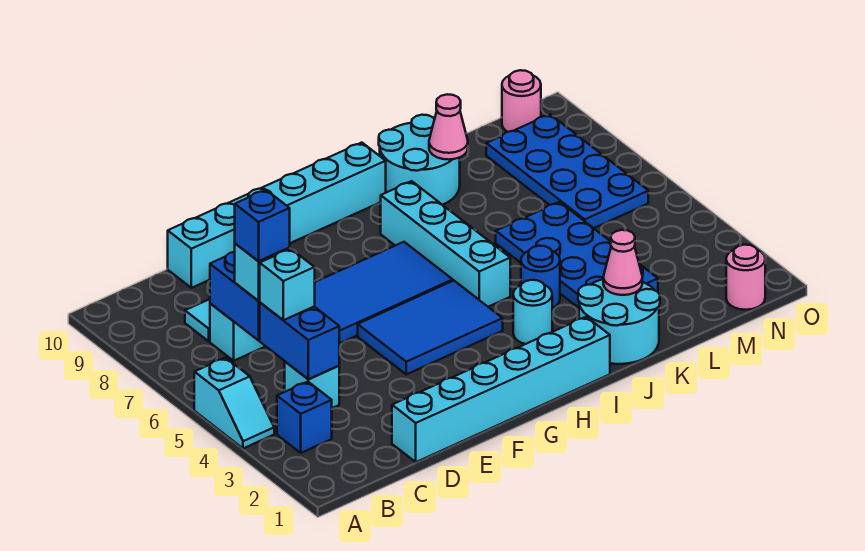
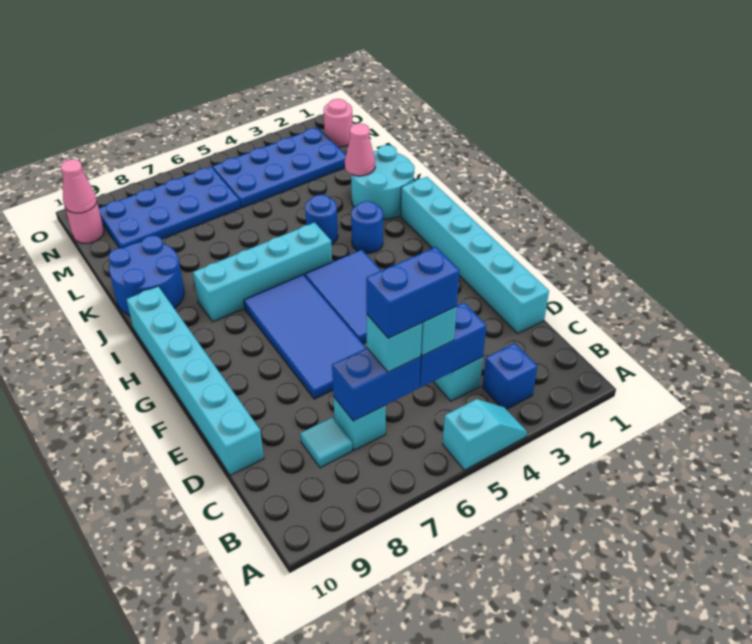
blue 1x1 brick [235,190,290,261] -> blue 1x2 brick [366,247,460,338]
cyan 1x1 round brick [513,280,552,344] -> blue 1x1 round brick [351,201,383,253]
cyan 2x2 round brick [379,115,460,205] -> blue 2x2 round brick [108,235,184,315]
blue 2x4 plate [496,202,658,308] -> blue 2x4 plate moved to [213,127,346,208]
pink 1x1 cone [429,94,468,160] -> pink 1x1 cone moved to [61,159,97,213]

